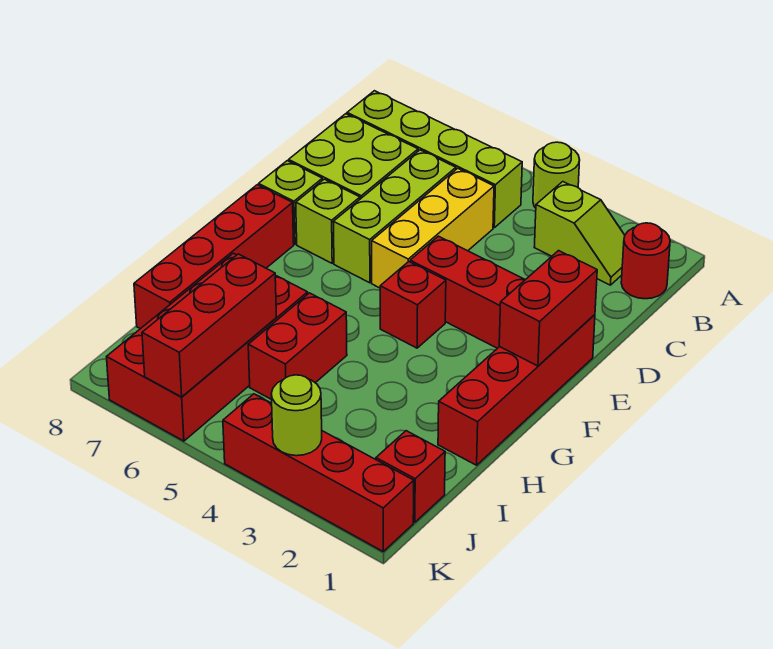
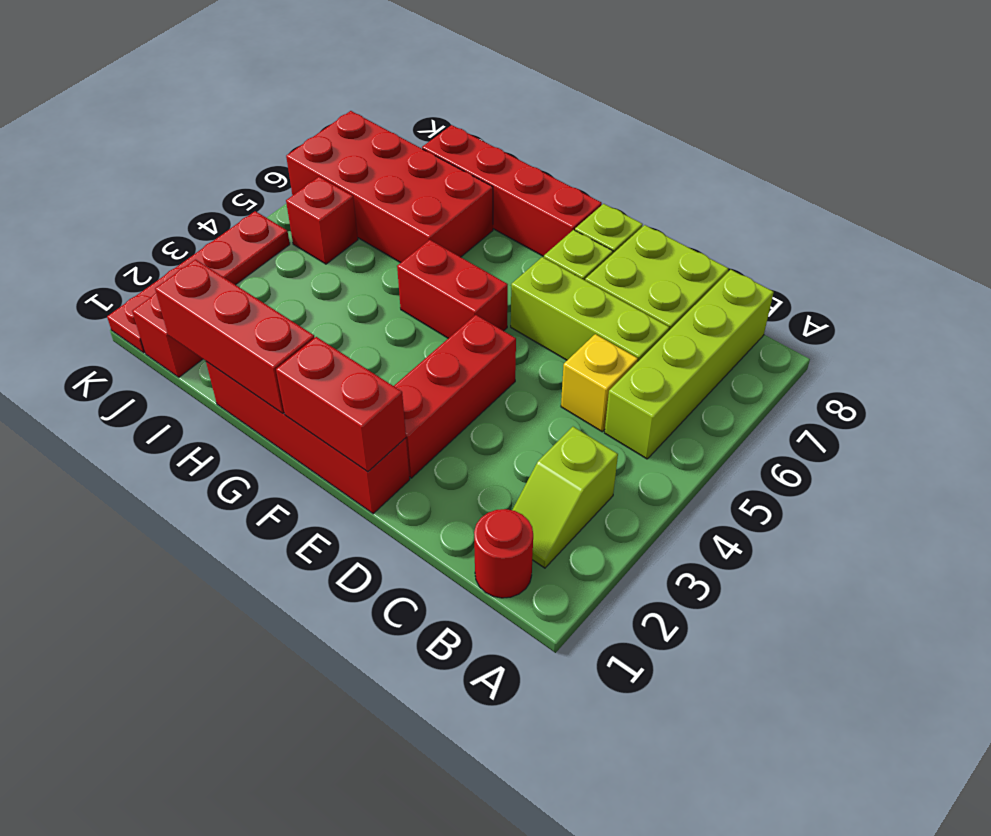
lime 1x1 round brick [533,142,580,208] -> none
yellow 1x3 brick [372,168,494,288] -> yellow 1x1 brick [561,334,638,432]
red 1x1 brick [380,262,446,348] -> red 1x1 brick moved to [286,177,358,264]
red 1x2 brick [248,293,347,400] -> red 1x2 brick moved to [397,240,508,338]
red 1x3 brick [142,254,276,397] -> red 1x3 brick moved to [155,259,314,413]
red 1x4 brick [223,394,414,551] -> red 1x4 plate [107,211,290,353]
lime 1x1 round brick [271,375,322,456] -> none

